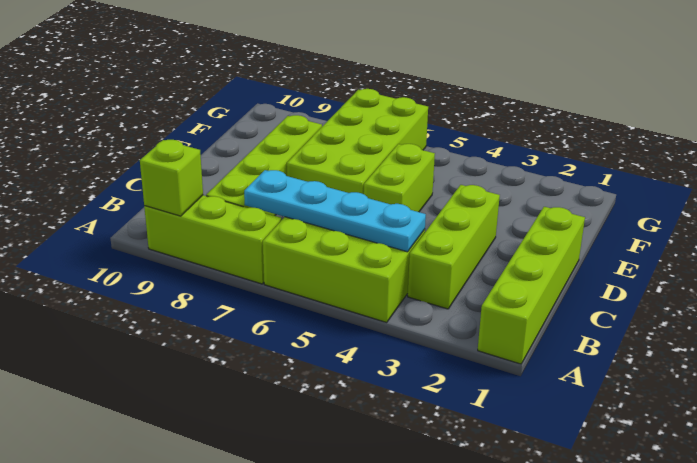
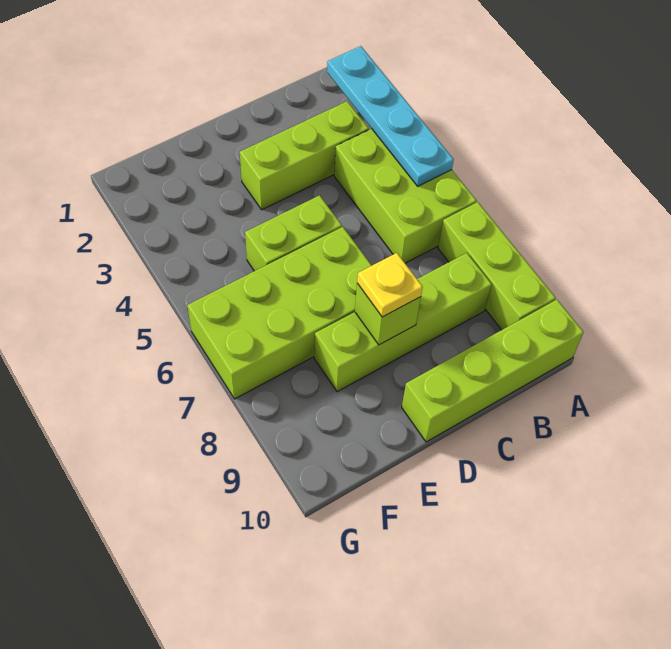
lime 1x4 brick [478,207,585,364] -> lime 1x4 brick moved to [402,300,583,442]
lime 1x1 brick [140,140,203,216] -> lime 1x1 brick moved to [355,283,421,345]
cyan 1x4 plate [244,170,426,252] -> cyan 1x4 plate moved to [327,46,454,186]
none -> yellow 1x1 plate [357,253,423,317]

